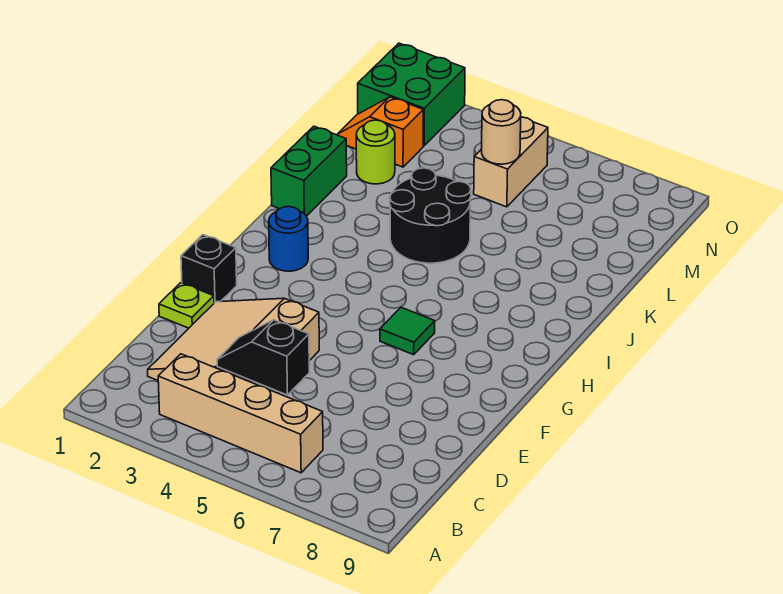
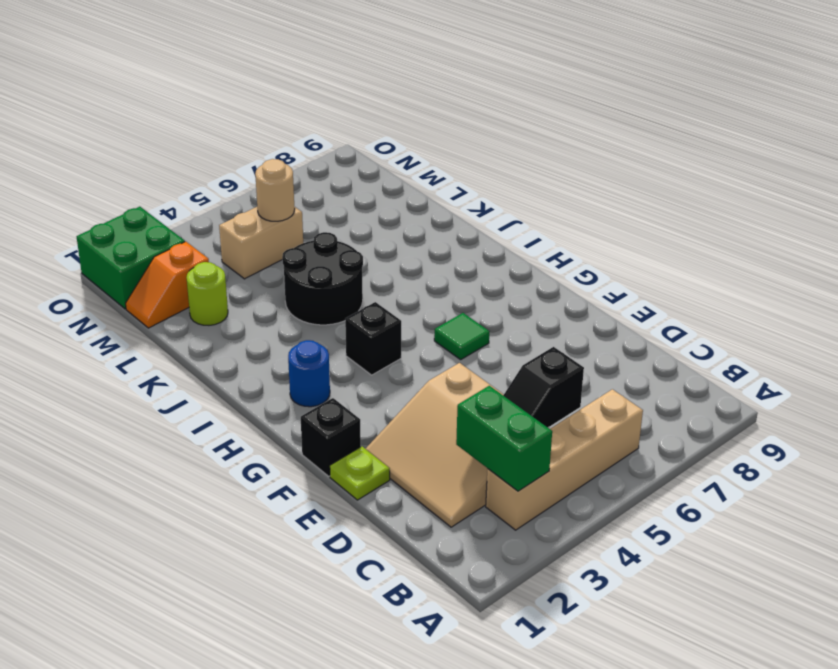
none -> black 1x1 brick [345,302,401,375]
green 1x2 brick [271,126,347,216] -> green 1x2 brick moved to [456,386,552,491]
tan 1x2 brick [474,117,548,207] -> tan 1x2 brick turned to [219,207,303,279]

